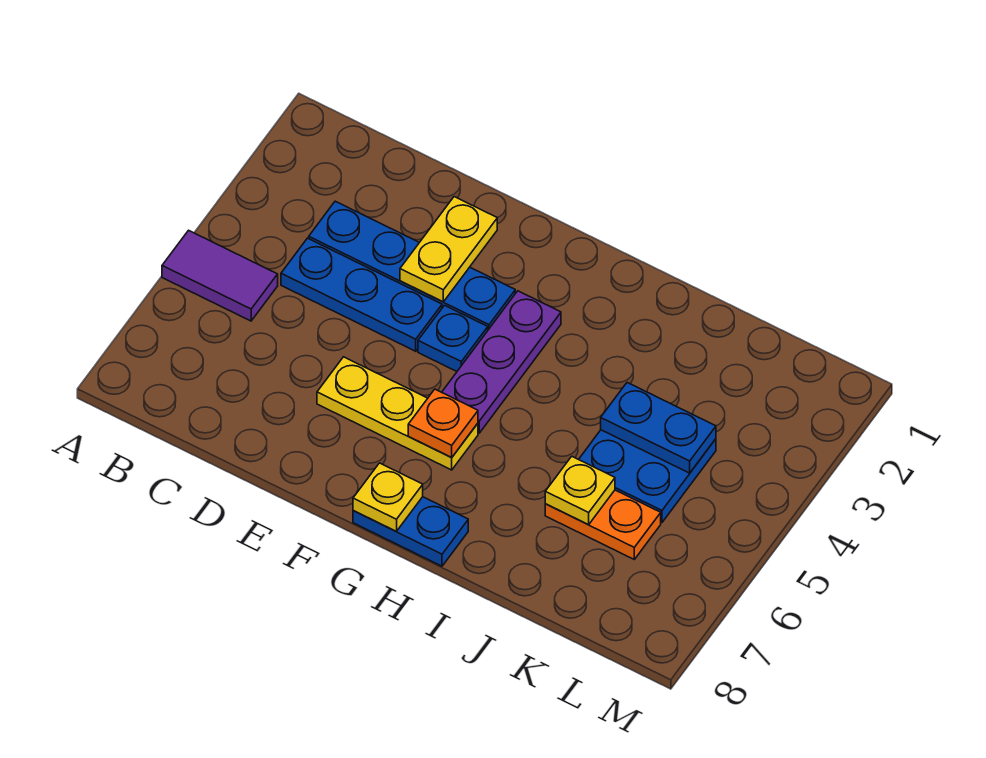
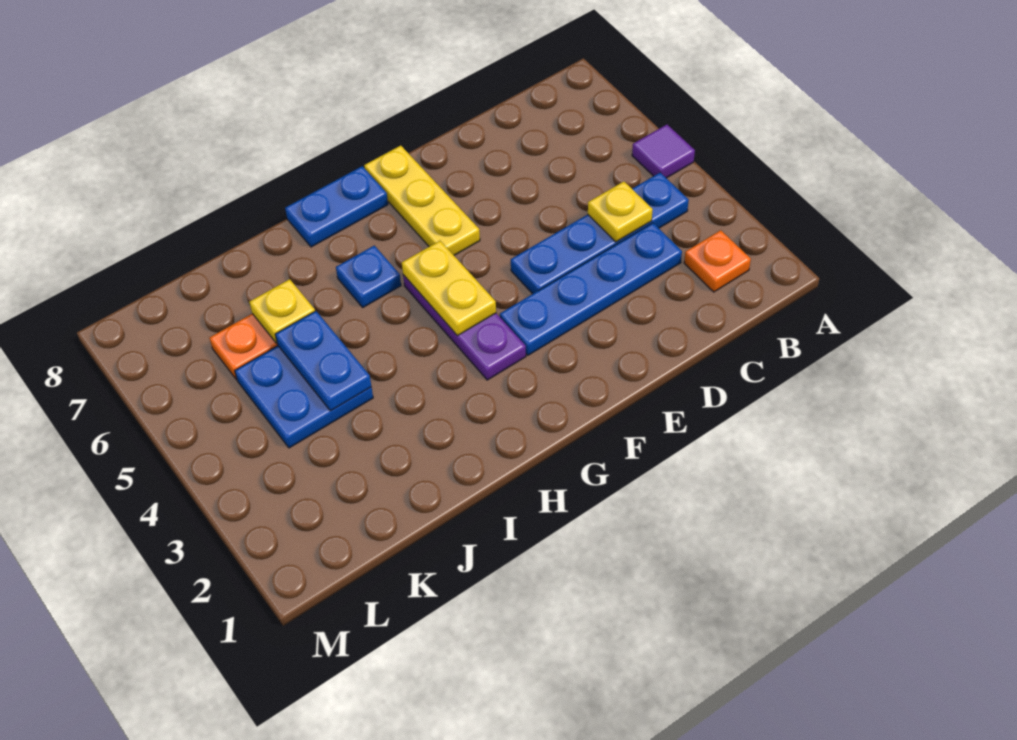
purple 1x2 tile [162,230,278,321] -> purple 1x1 tile [632,125,695,178]
blue 1x3 plate [281,238,442,351] -> blue 1x4 plate [511,173,689,294]
yellow 1x2 plate [400,197,497,302] -> yellow 1x2 plate moved to [402,241,496,336]
yellow 1x3 plate [317,357,478,470] -> yellow 1x3 plate turned to [364,146,480,255]
blue 1x1 plate [418,305,488,371] -> blue 1x1 plate moved to [336,246,401,307]
orange 1x1 plate [408,389,478,458] -> orange 1x1 plate moved to [684,230,751,292]
yellow 1x1 plate [353,463,423,531] -> yellow 1x1 plate moved to [588,182,653,242]
blue 1x2 plate [601,383,716,473] -> blue 1x2 plate turned to [275,311,371,411]

